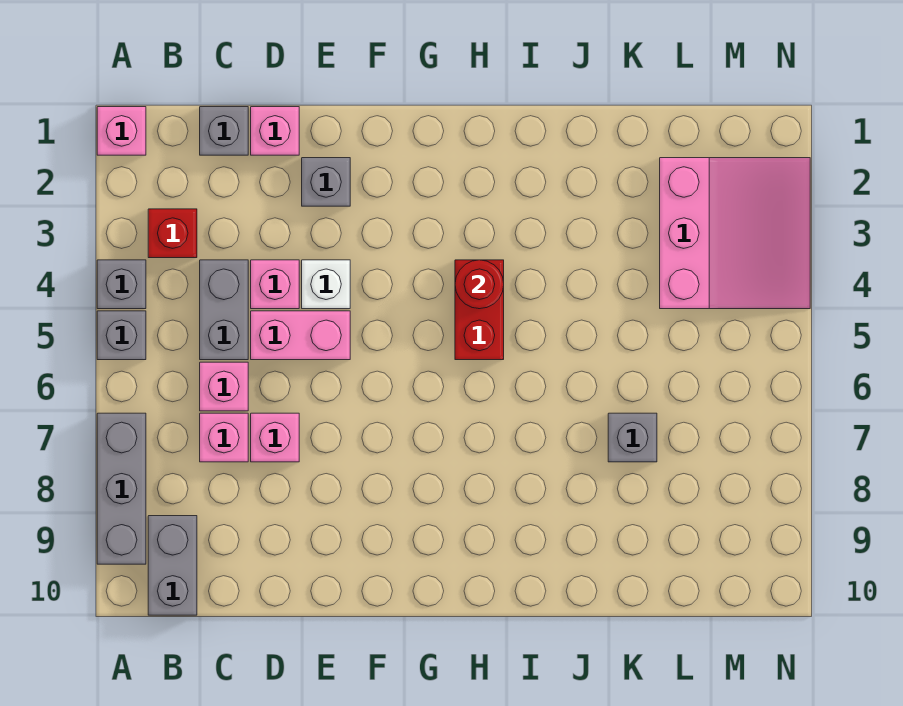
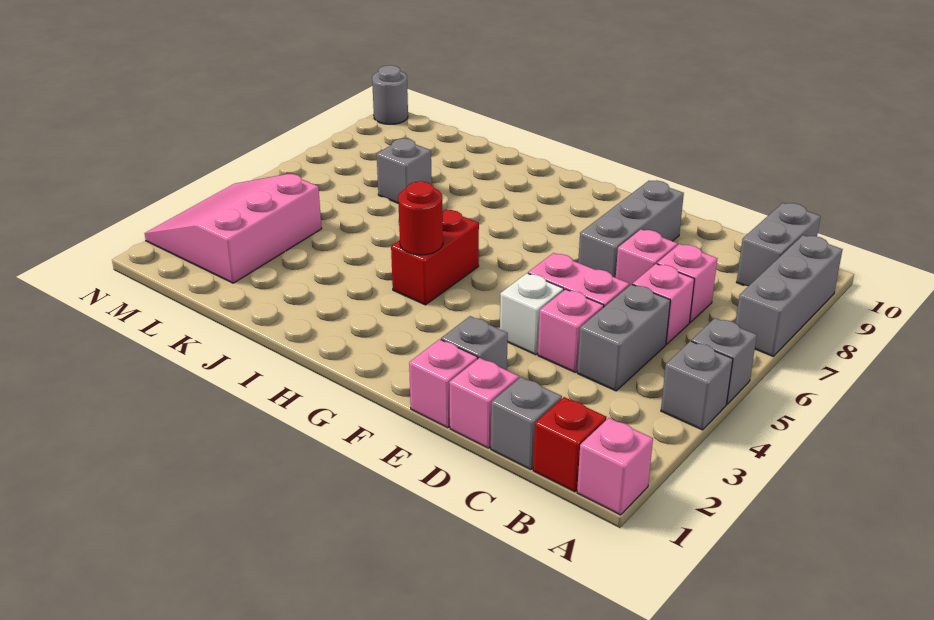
red 1x1 brick [148,209,197,258] -> red 1x1 brick moved to [533,397,607,492]
none -> pink 1x1 brick [409,339,478,428]
none -> grey 1x3 brick [578,180,684,278]
none -> grey 1x1 round brick [372,65,408,124]

